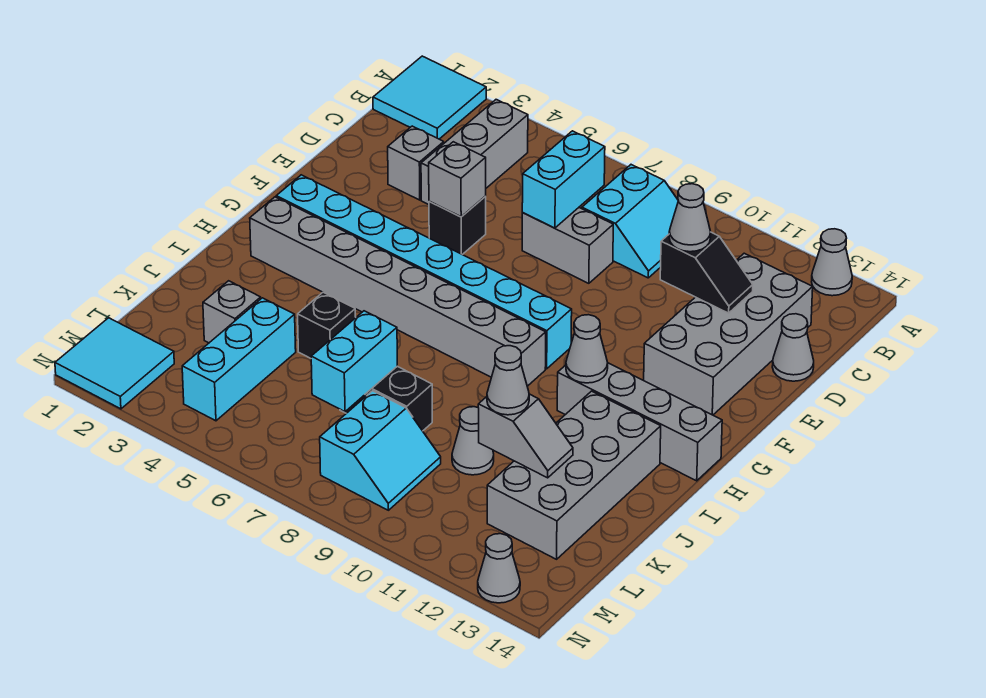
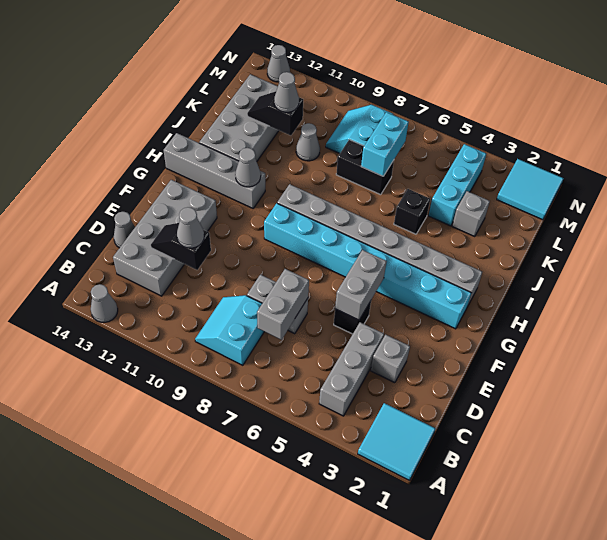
cyan 1x2 brick [522,131,605,228] -> grey 1x2 brick [257,269,309,340]
grey 1x1 brick [429,142,486,217] -> grey 1x2 brick [335,250,387,320]
grey 1x2 slope [478,394,573,478] -> black 1x2 slope [247,91,303,135]

